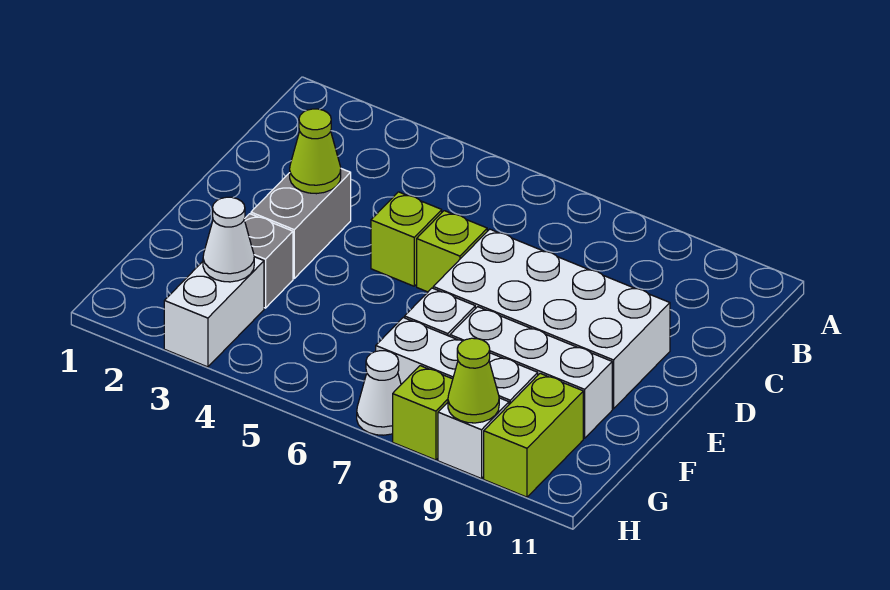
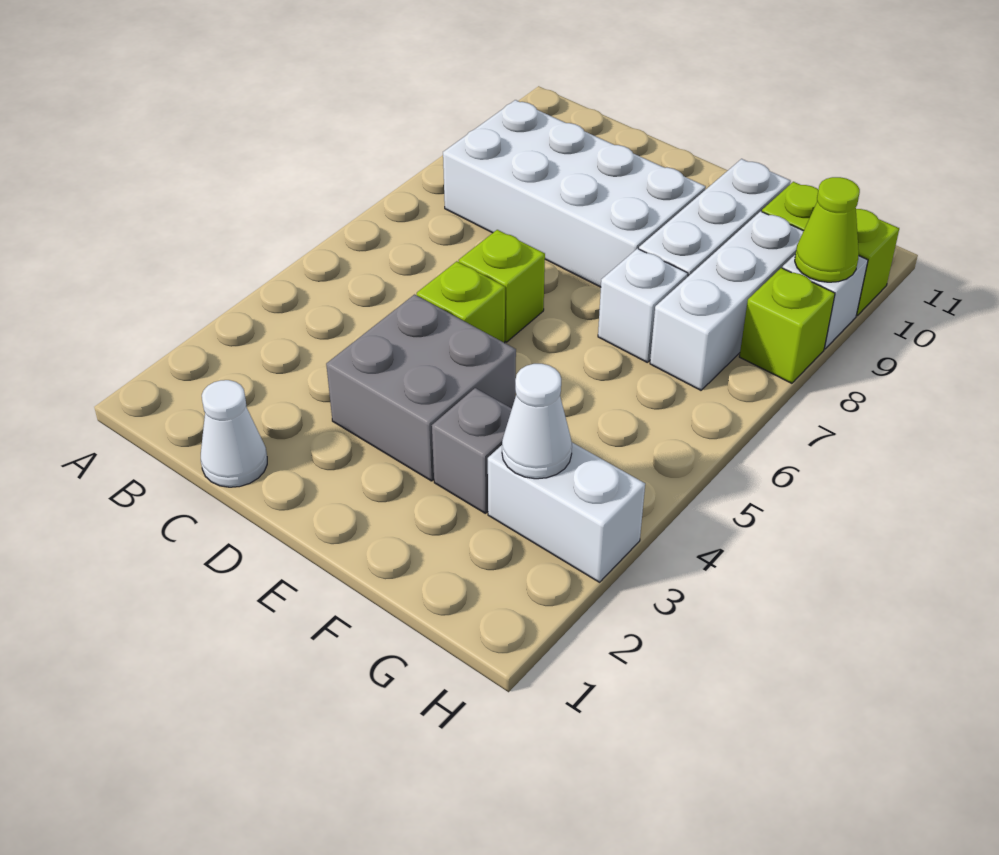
grey 1x2 brick [251,169,351,278] -> grey 2x2 brick [326,295,516,481]
lime 1x1 cone [290,109,341,194] -> none
white 2x4 brick [433,229,670,409] -> white 2x4 brick turned to [443,100,706,287]
white 1x1 cone [357,351,401,435] -> white 1x1 cone moved to [201,380,267,487]

